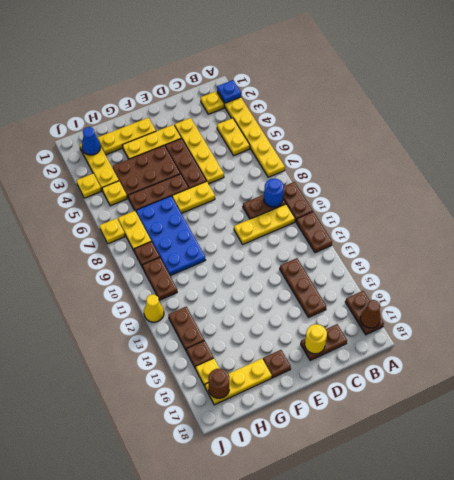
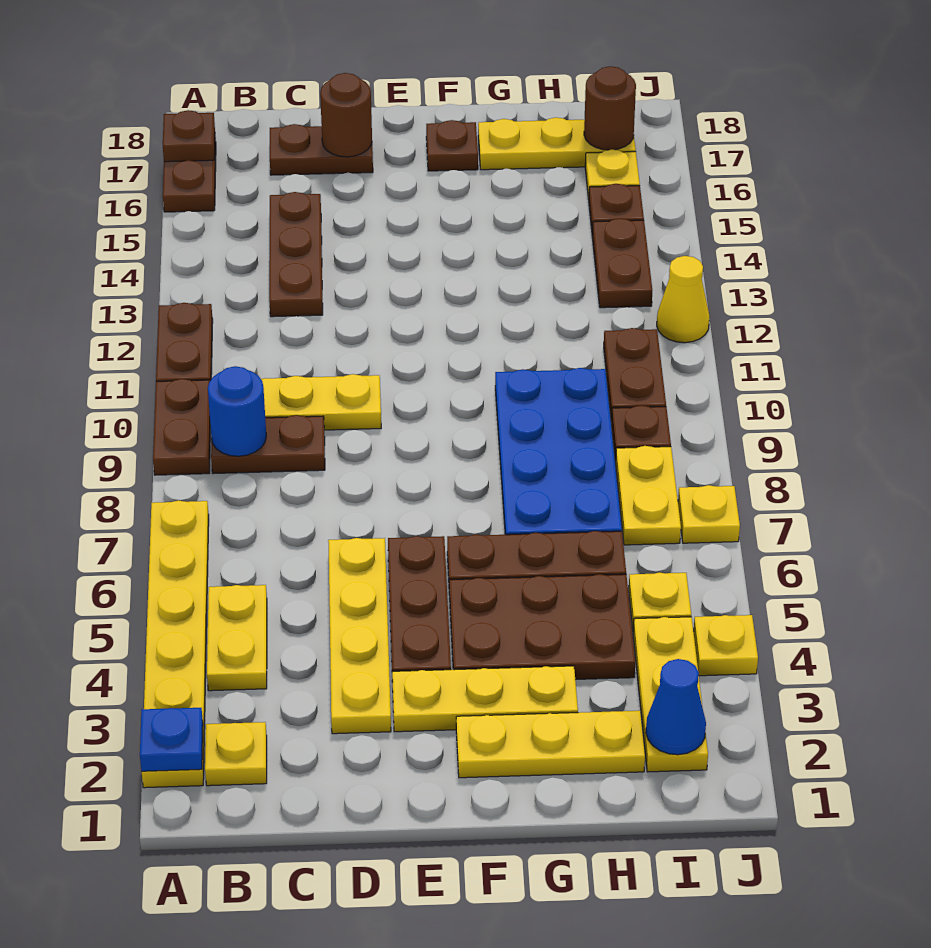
brown 1x1 cone [360,300,381,328] -> brown 1x1 plate [163,110,215,162]
yellow 1x1 round brick [305,324,327,354] -> brown 1x1 round brick [320,73,372,157]
yellow 1x2 plate [172,181,215,213] -> none

